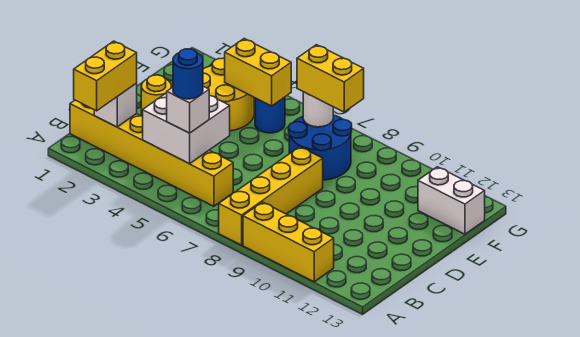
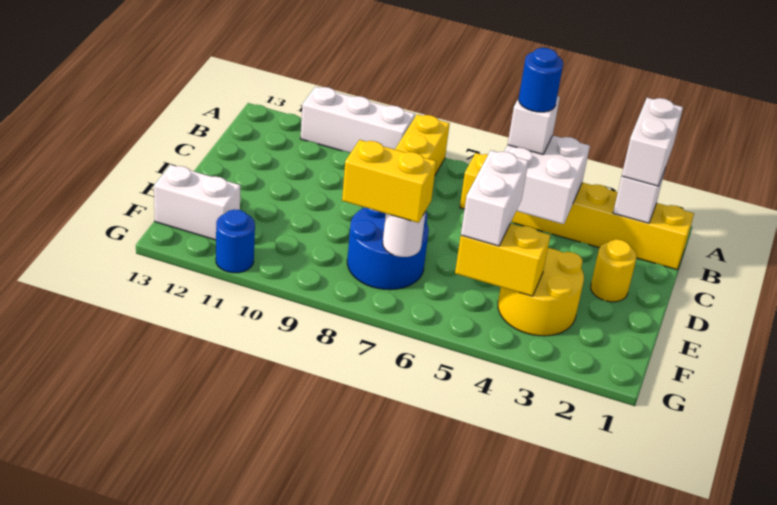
yellow 1x2 brick [74,41,137,111] -> white 1x2 brick [622,98,683,186]
yellow 1x3 brick [243,202,334,282] -> white 1x3 brick [300,87,415,153]
none -> white 1x2 brick [461,150,528,246]
blue 1x1 round brick [255,97,285,133] -> blue 1x1 round brick moved to [216,209,255,273]

